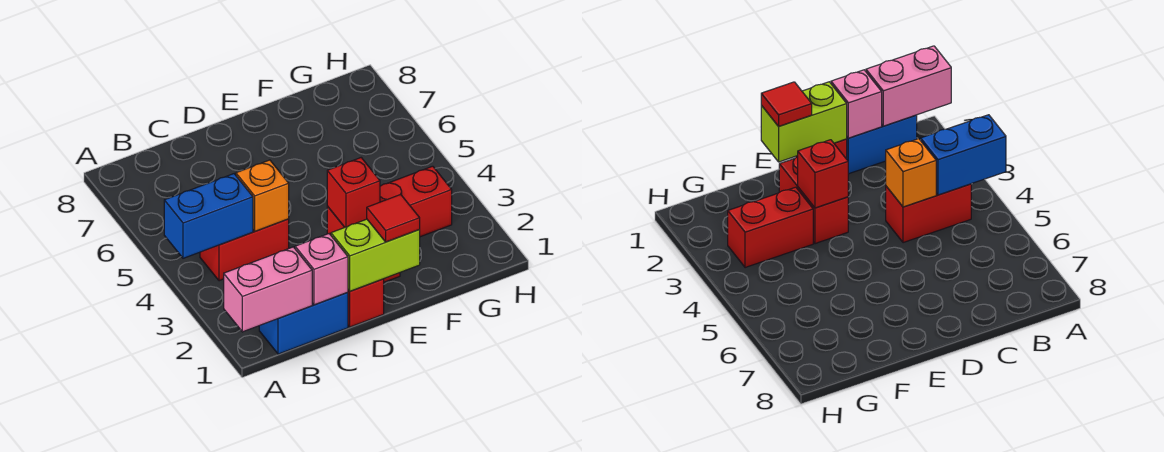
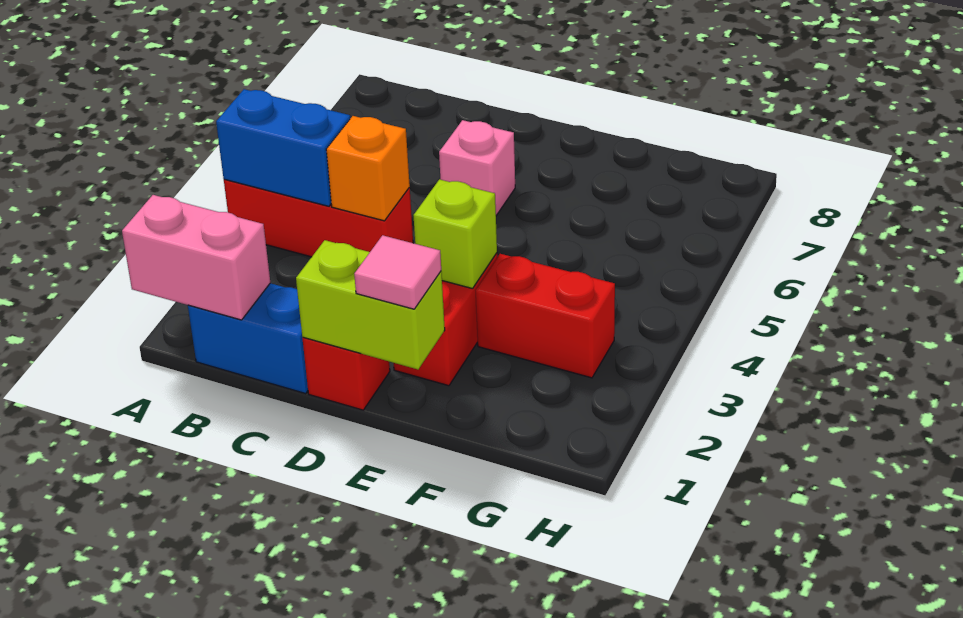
red 1x2 brick [200,219,289,281] -> red 1x3 brick [224,179,413,257]
pink 1x1 brick [295,234,348,305] -> pink 1x1 brick moved to [439,120,515,216]
red 1x1 tile [367,194,420,242] -> pink 1x1 tile [354,235,441,309]
red 1x1 brick [327,158,380,227] -> lime 1x1 brick [413,179,497,289]

